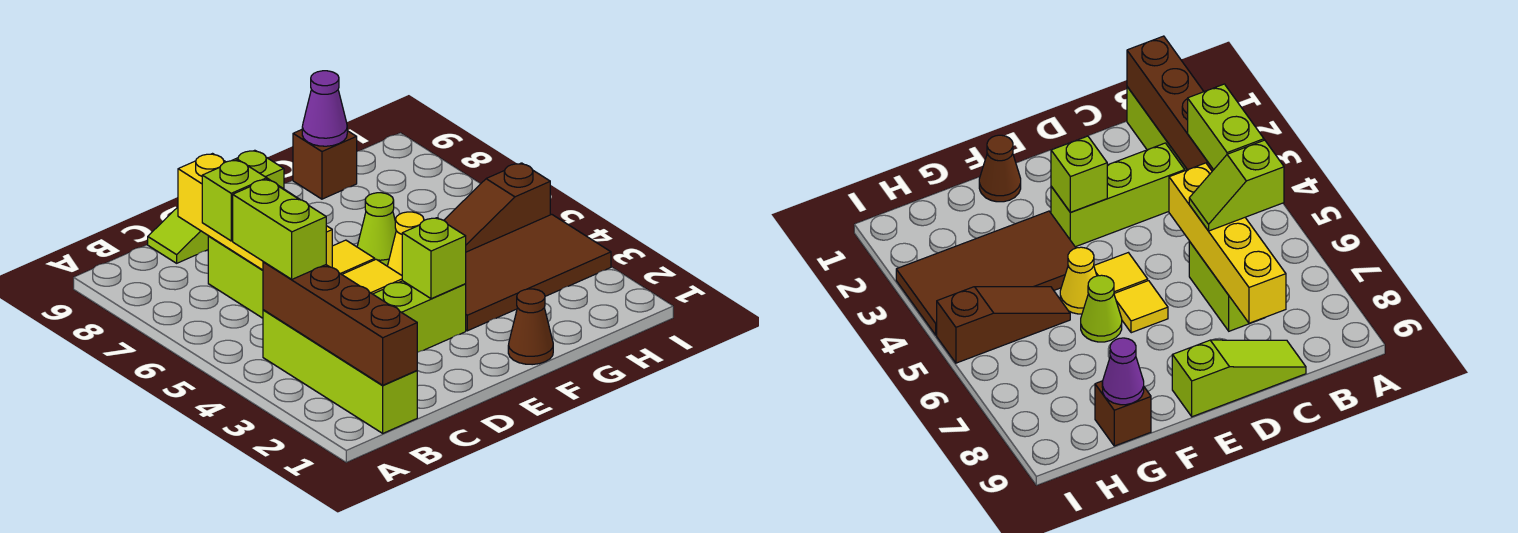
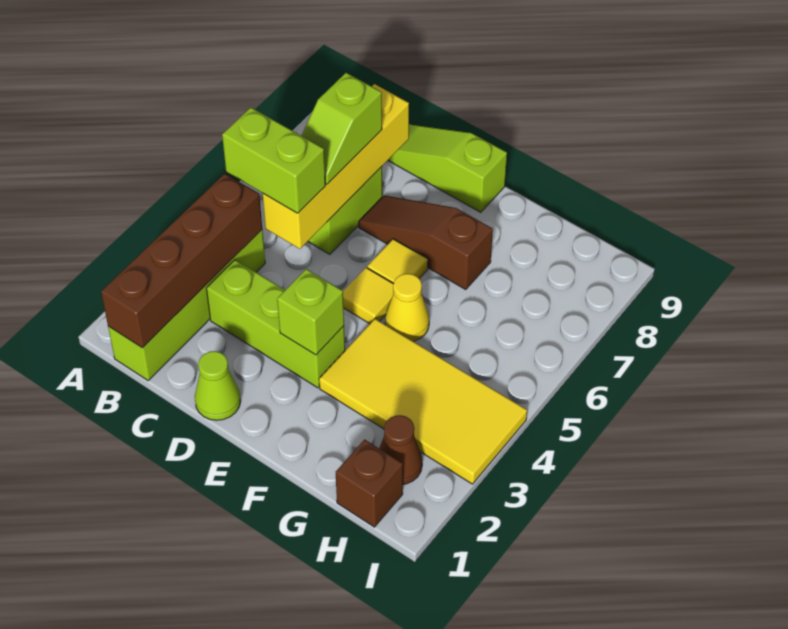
lime 1x2 brick [233,179,326,279] -> lime 1x2 brick turned to [222,108,325,213]
lime 1x2 slope [202,160,300,241] -> lime 1x2 slope turned to [301,73,382,184]
brown 1x1 cone [508,289,553,365] -> brown 1x1 cone moved to [379,415,422,484]
brown 2x4 tile [466,214,611,331] -> yellow 2x4 tile [319,319,527,484]
lime 1x1 cone [357,193,396,266] -> lime 1x1 cone moved to [195,351,241,420]
brown 1x3 slope [444,163,550,252] -> brown 1x3 slope moved to [359,196,493,289]
brown 1x1 brick [293,130,357,199] -> brown 1x1 brick moved to [336,440,403,527]
purple 1x1 cone [302,71,347,146] -> none

